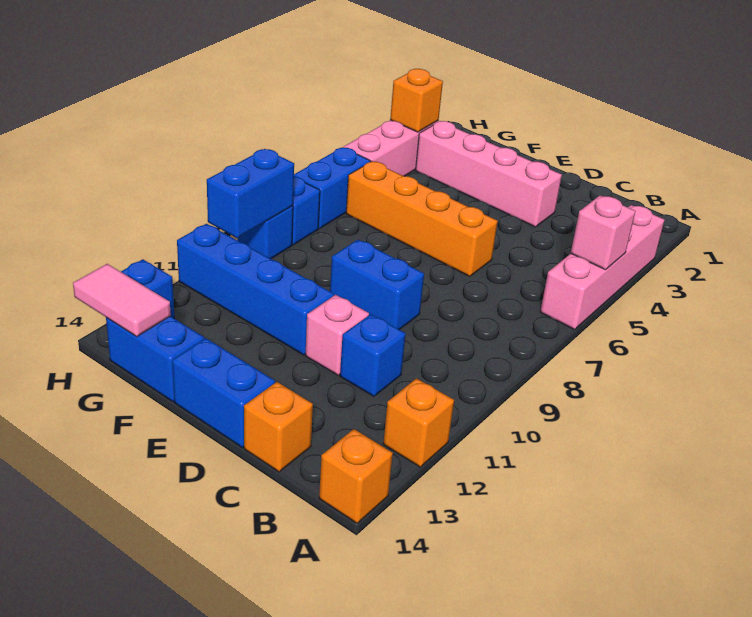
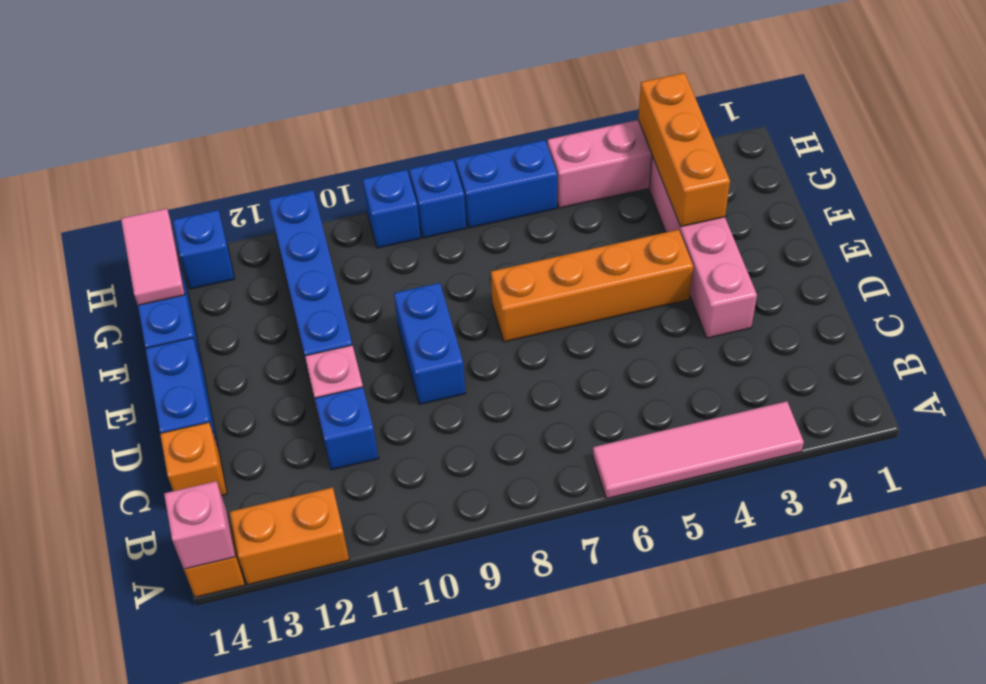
pink 1x4 brick [540,205,665,329] -> pink 1x4 tile [593,401,804,498]
pink 1x1 brick [571,195,636,270] -> pink 1x1 brick moved to [164,481,235,569]
orange 1x1 brick [383,378,454,467] -> orange 1x2 brick [230,487,349,585]
orange 1x4 brick [346,161,498,276] -> orange 1x4 brick turned to [491,230,693,342]
orange 1x1 brick [390,69,443,132] -> orange 1x3 brick [638,73,730,227]
blue 1x2 brick [207,149,294,238] -> none

